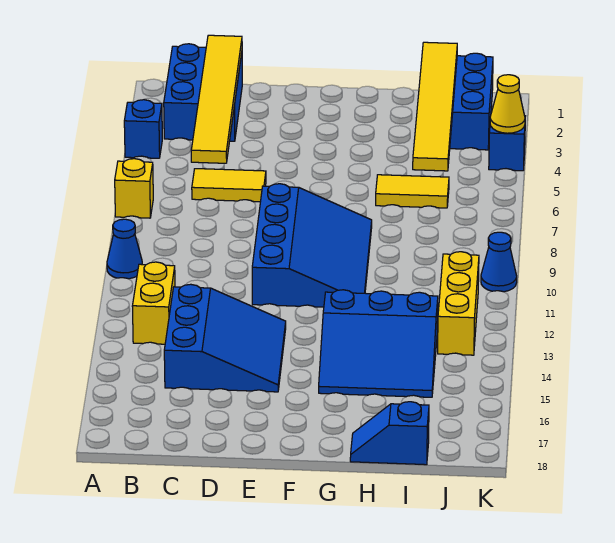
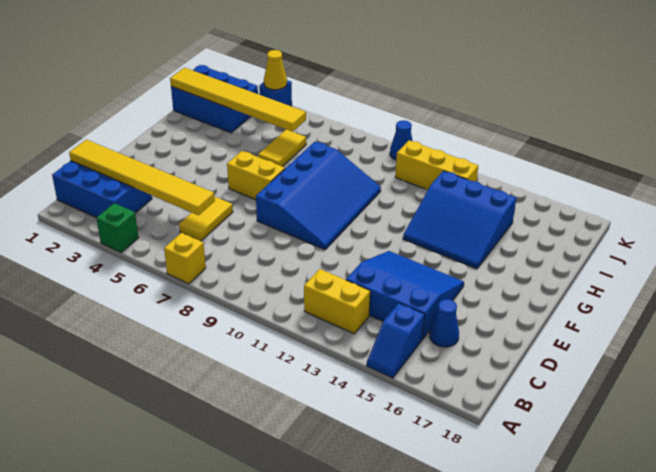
blue 1x1 brick [124,100,162,158] -> green 1x1 brick [96,203,139,252]
blue 1x1 cone [107,219,142,279] -> blue 1x1 cone moved to [430,299,459,347]
blue 3x4 slope [252,184,372,307] -> blue 3x4 slope turned to [256,141,381,250]
none -> yellow 1x2 brick [227,151,285,200]
blue 3x3 slope [319,290,438,397] -> blue 3x3 slope turned to [403,171,516,269]
blue 1x2 slope [350,402,429,465] -> blue 1x2 slope moved to [367,303,425,378]

